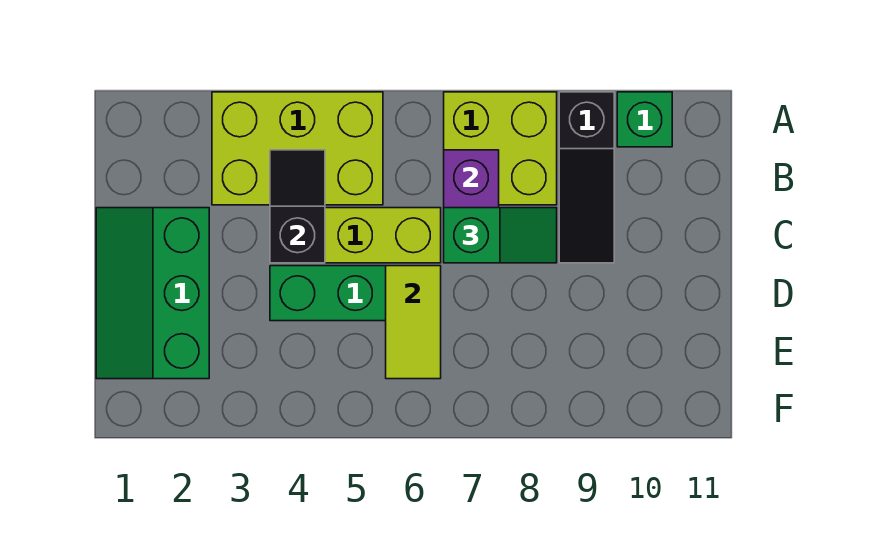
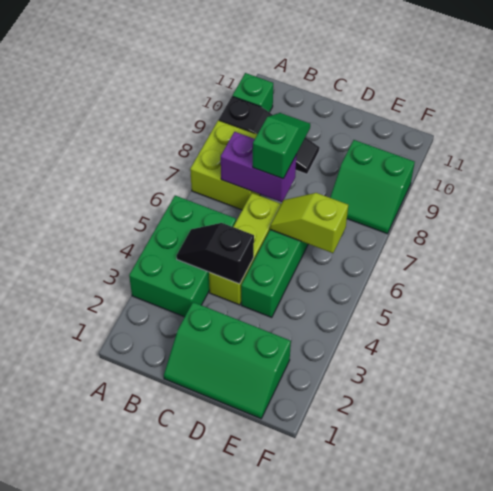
lime 2x3 brick [212,92,383,205] -> green 2x3 brick [129,196,236,317]
lime 1x2 tile [386,266,441,379] -> lime 1x2 slope [270,193,348,253]
none -> green 2x2 slope [330,140,415,234]

